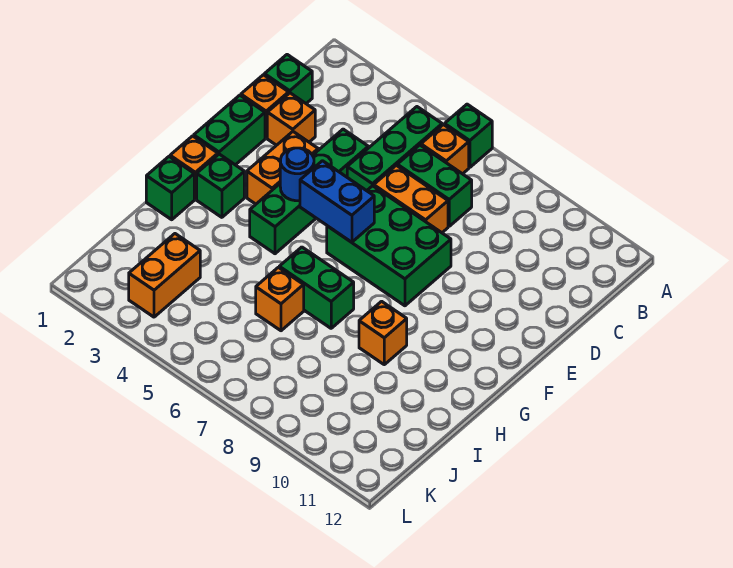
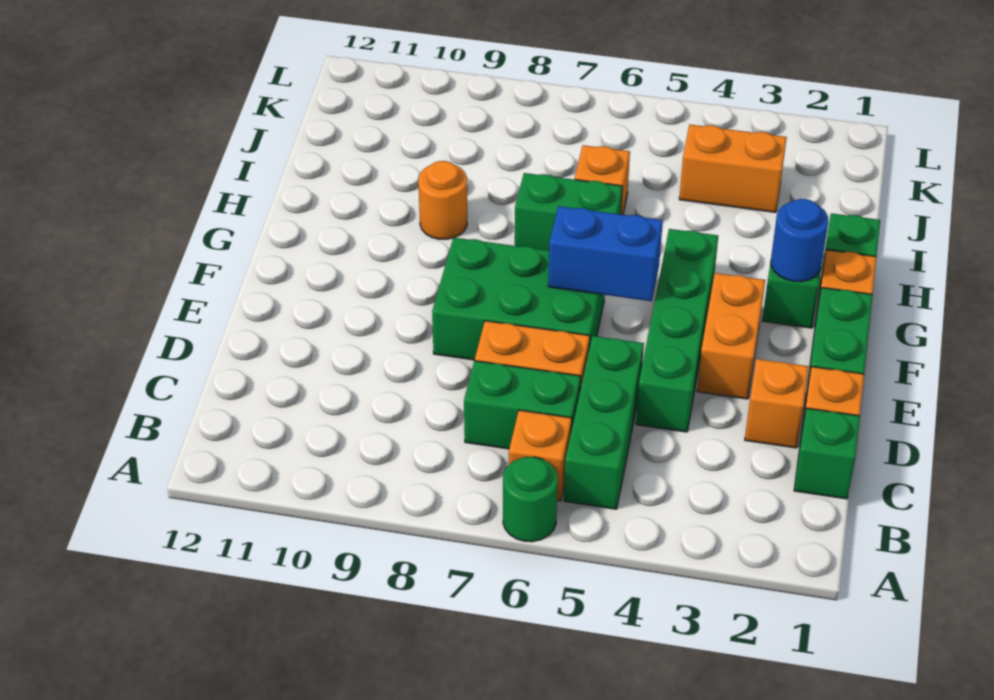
green 1x1 brick [445,104,492,168] -> green 1x1 round brick [503,457,558,542]
blue 1x1 round brick [280,148,314,201] -> blue 1x1 round brick moved to [771,199,828,282]
orange 1x1 brick [359,301,407,365] -> orange 1x1 round brick [418,161,467,239]
orange 1x2 brick [129,234,200,317] -> orange 1x2 brick turned to [679,125,787,212]

